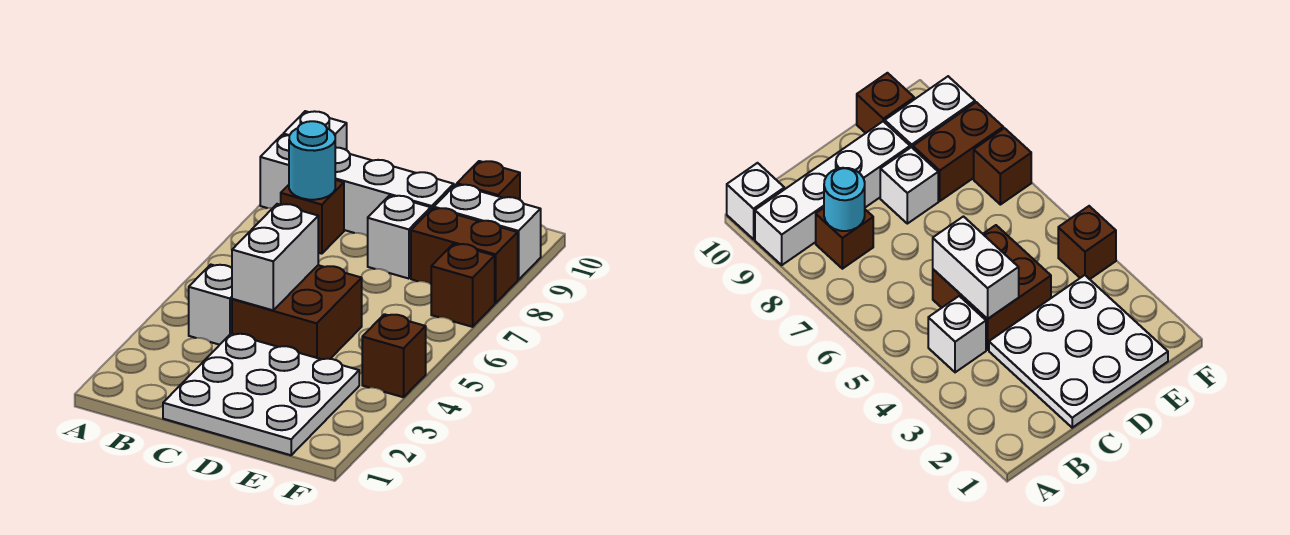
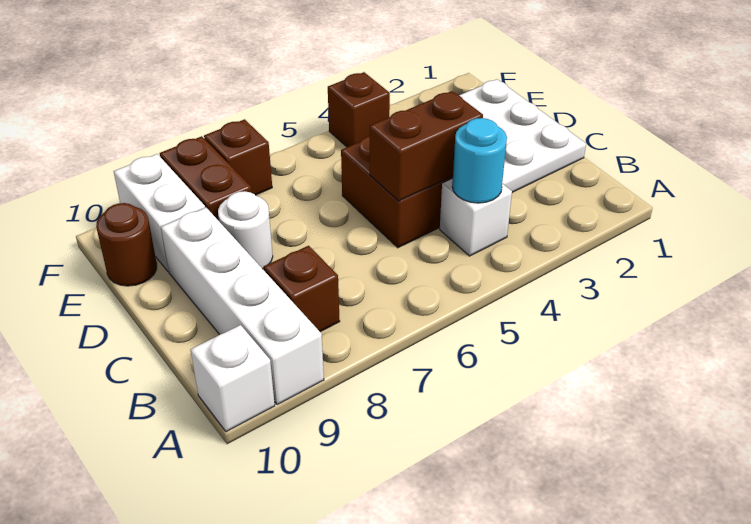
cyan 1x1 round brick [289,121,335,200] -> cyan 1x1 round brick moved to [452,118,507,203]
white 1x2 brick [232,204,318,310] -> brown 1x2 brick [370,91,483,201]
white 1x1 brick [368,195,431,279] -> white 1x1 round brick [218,191,273,269]
brown 1x1 brick [457,161,520,200] -> brown 1x1 round brick [96,203,157,286]

